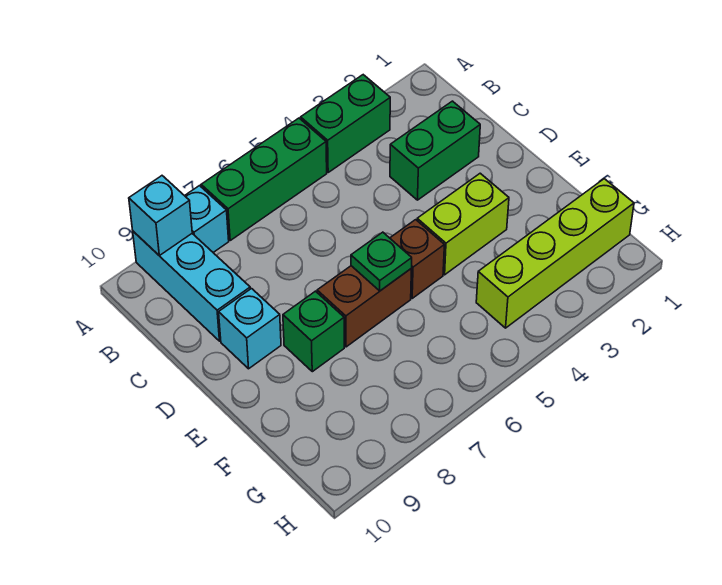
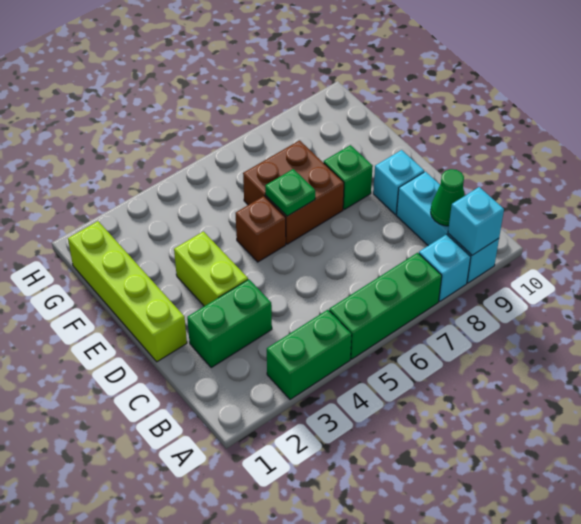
none -> green 1x1 cone [431,169,465,226]
lime 1x2 brick [417,173,509,275] -> lime 1x2 brick turned to [174,232,248,306]
brown 1x2 brick [317,266,411,347] -> brown 2x2 brick [243,140,344,244]
lime 1x4 brick [476,179,634,328] -> lime 1x4 brick turned to [68,221,187,362]

